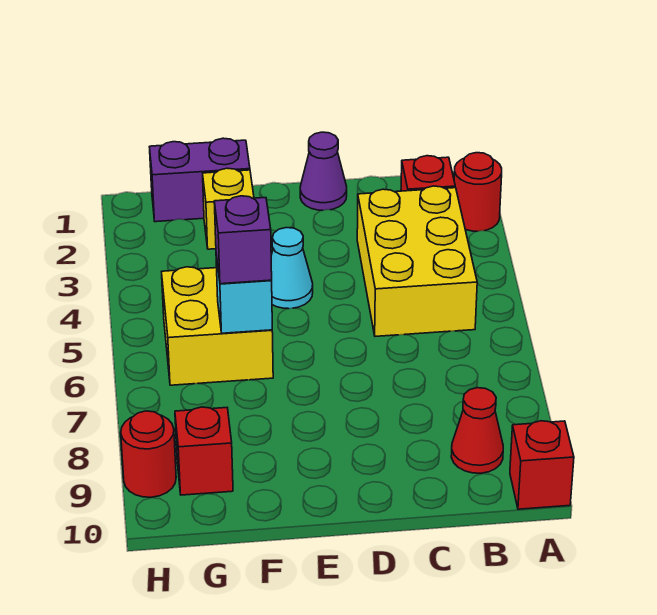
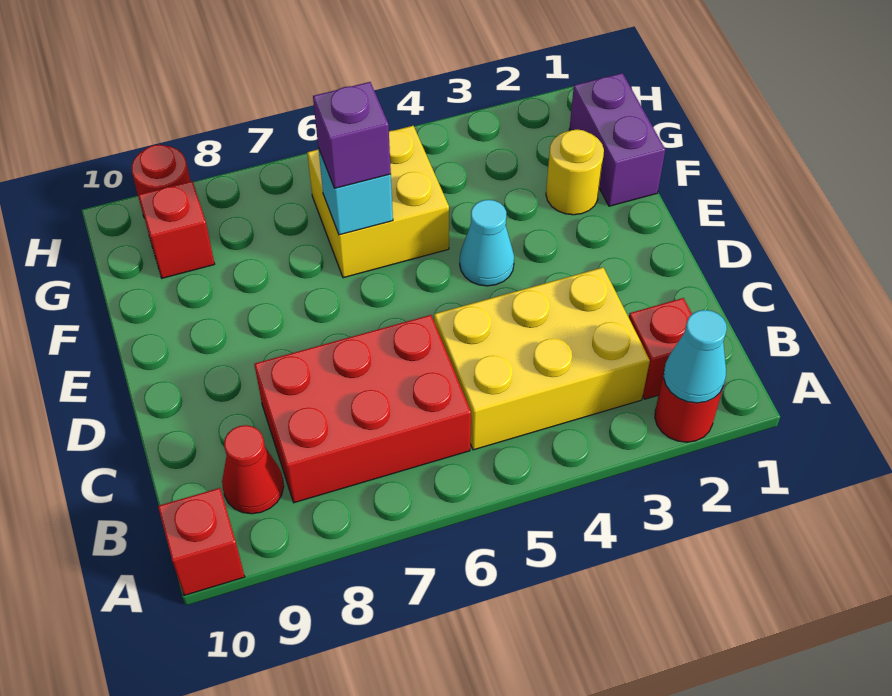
none -> cyan 1x1 cone [664,310,727,403]
none -> red 2x3 brick [254,315,471,503]
purple 1x1 cone [300,132,347,210] -> none
yellow 1x1 brick [203,168,254,249] -> yellow 1x1 round brick [546,129,604,215]

